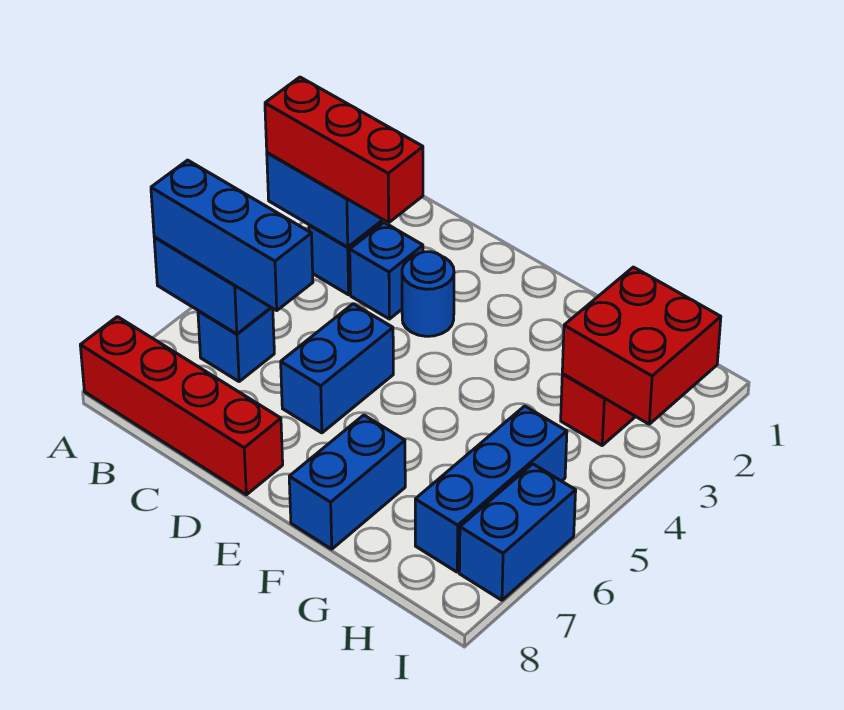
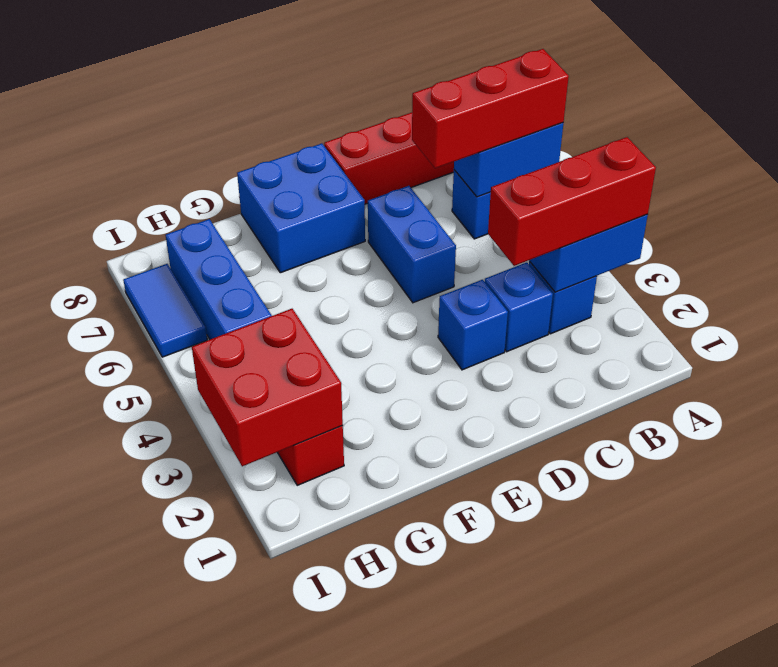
blue 1x3 brick [151,160,313,310] -> red 1x3 brick [412,49,569,168]
blue 1x1 round brick [402,252,454,336] -> blue 1x1 brick [438,280,508,370]
blue 1x2 brick [289,415,405,549] -> blue 2x2 brick [237,143,365,273]
blue 1x2 brick [459,464,576,600] -> blue 1x2 tile [123,264,207,357]

